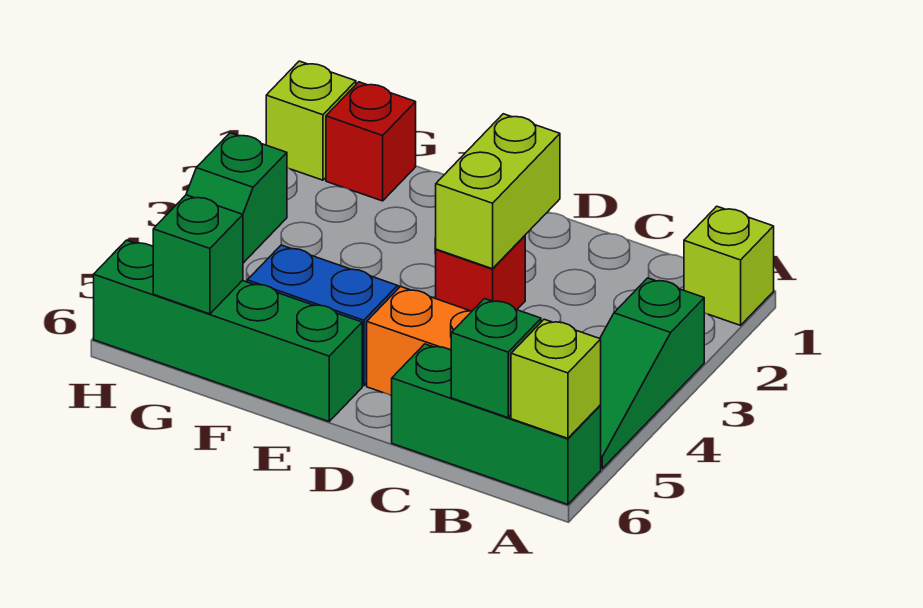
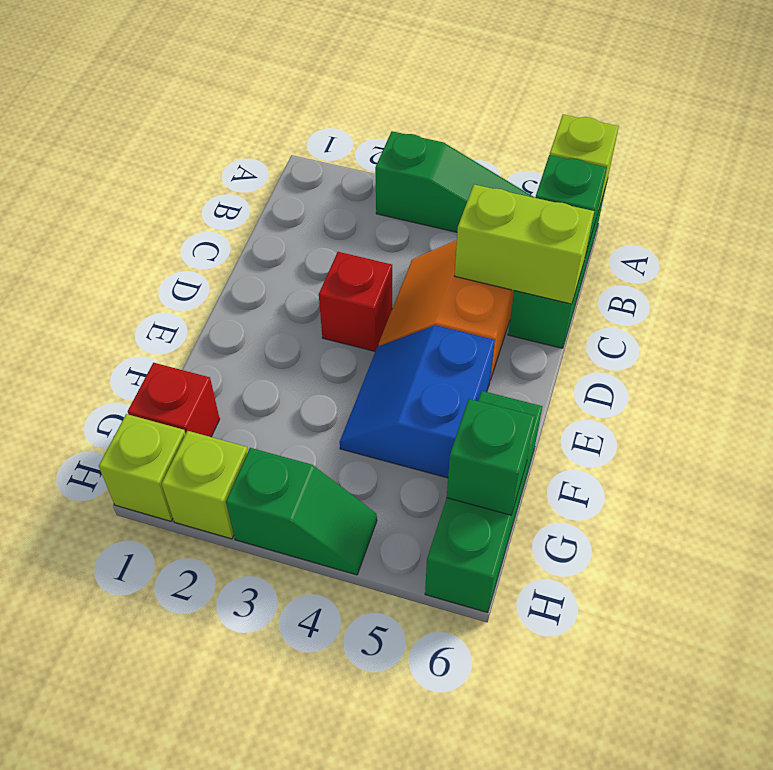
lime 1x1 brick [684,206,774,325] -> lime 1x1 brick moved to [162,431,248,539]
lime 1x2 brick [436,114,560,269] -> lime 1x2 brick moved to [455,185,594,304]
green 1x4 brick [94,240,362,421] -> green 1x3 brick [425,391,543,613]

